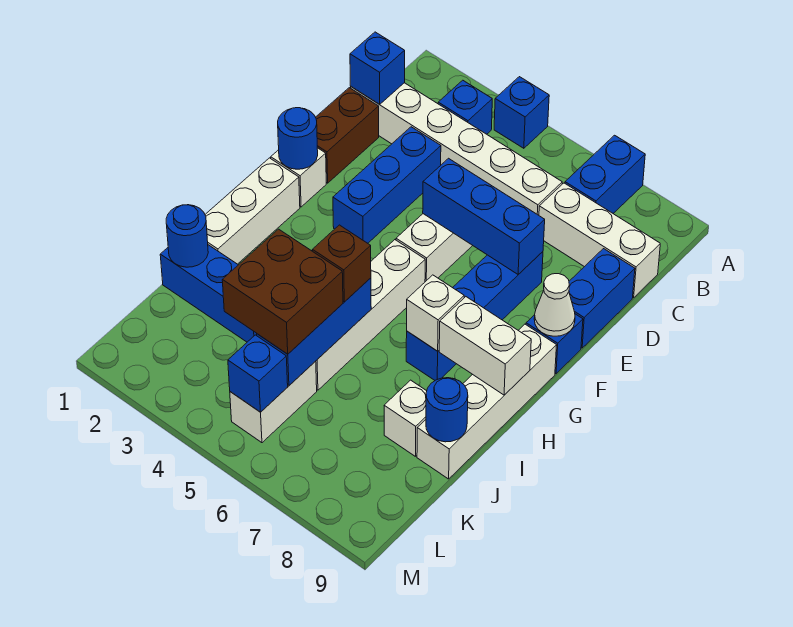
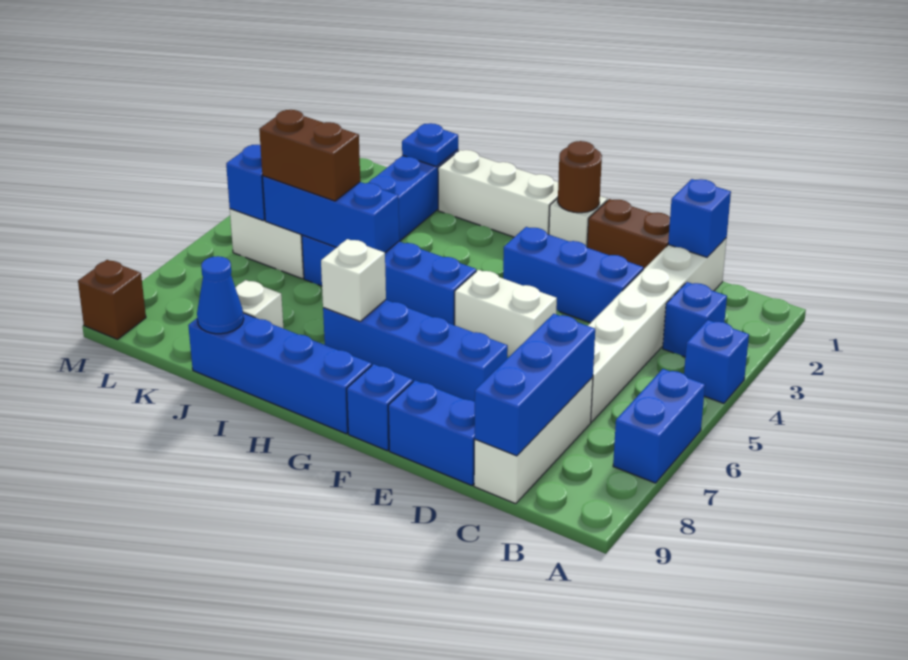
blue 1x2 brick [565,135,645,213] -> blue 1x2 brick turned to [613,369,705,483]
blue 1x3 brick [423,158,545,274] -> blue 1x3 brick moved to [475,314,595,456]
blue 1x1 round brick [278,108,318,169] -> brown 1x1 round brick [558,141,602,213]
white 1x1 cone [534,274,575,336] -> none
white 1x4 brick [316,240,425,390] -> blue 1x4 brick [302,235,476,325]
white 1x4 brick [417,324,557,479] -> blue 1x4 brick [188,313,372,434]
white 1x2 brick [439,297,531,395] -> none
brown 1x1 brick [313,225,371,302] -> brown 1x1 brick moved to [78,260,146,339]
blue 1x1 round brick [166,205,208,267] -> blue 1x1 plate [402,123,458,166]
brown 2x2 brick [222,229,343,354] -> brown 1x2 brick [259,110,360,201]
blue 1x1 round brick [426,378,468,442] -> blue 1x1 cone [197,256,244,334]

